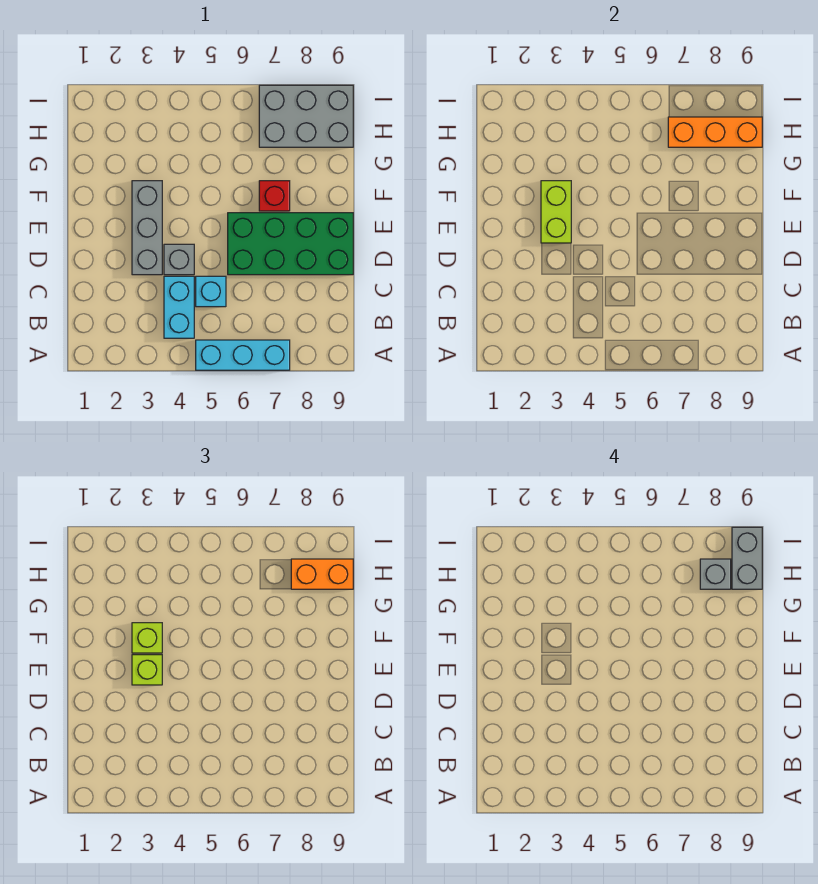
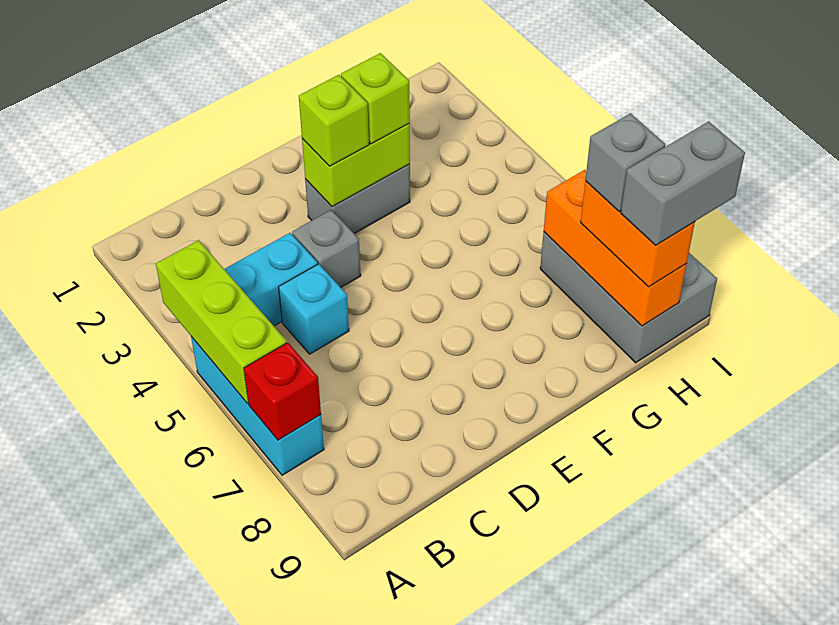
none -> lime 1x3 brick [156,240,287,404]
grey 1x3 brick [132,181,162,275] -> grey 1x2 brick [305,164,410,234]
green 2x4 brick [228,213,353,275] -> none
red 1x1 brick [259,181,290,211] -> red 1x1 brick moved to [244,343,321,440]

